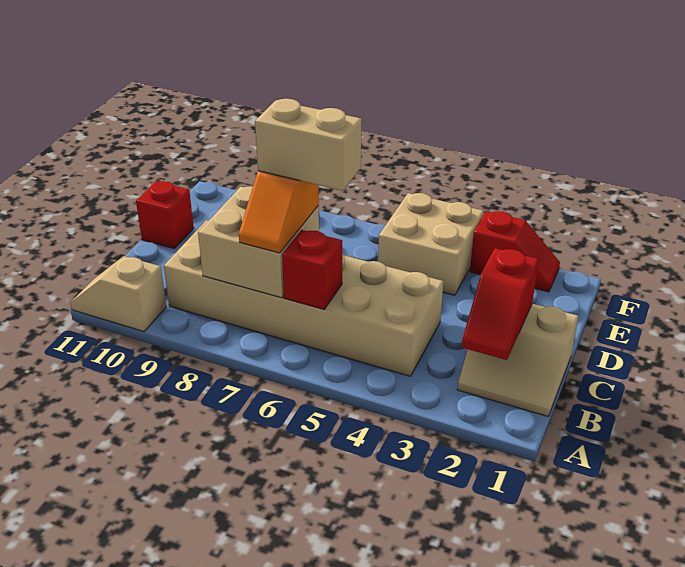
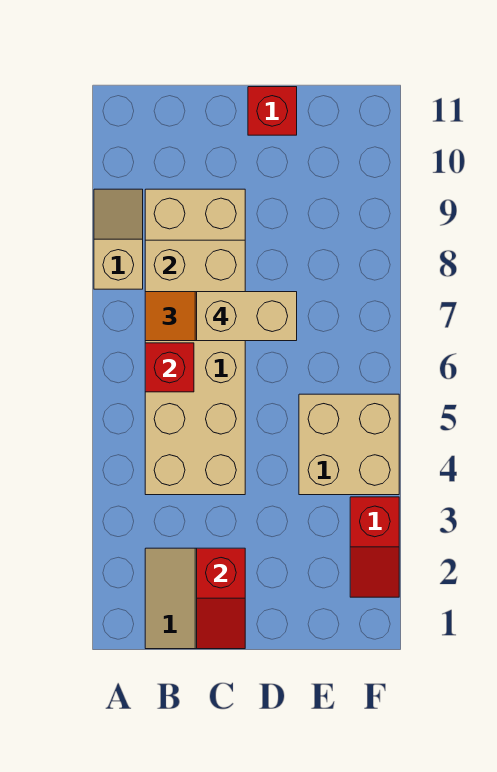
tan 1x2 slope [70,256,166,332] -> tan 1x2 slope moved to [94,189,143,289]
red 1x2 slope [462,248,539,360] -> red 1x2 slope turned to [197,548,245,649]
tan 1x2 brick [255,99,362,191] -> tan 1x2 brick turned to [197,292,297,341]

